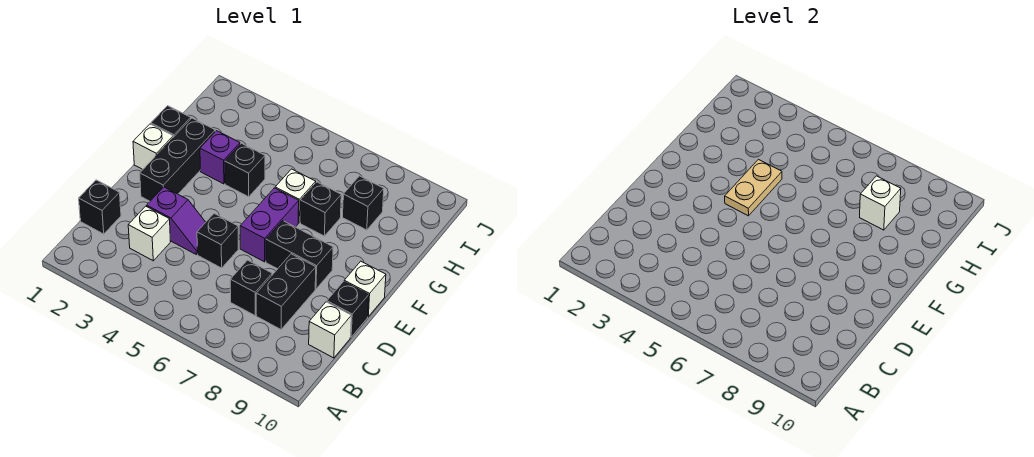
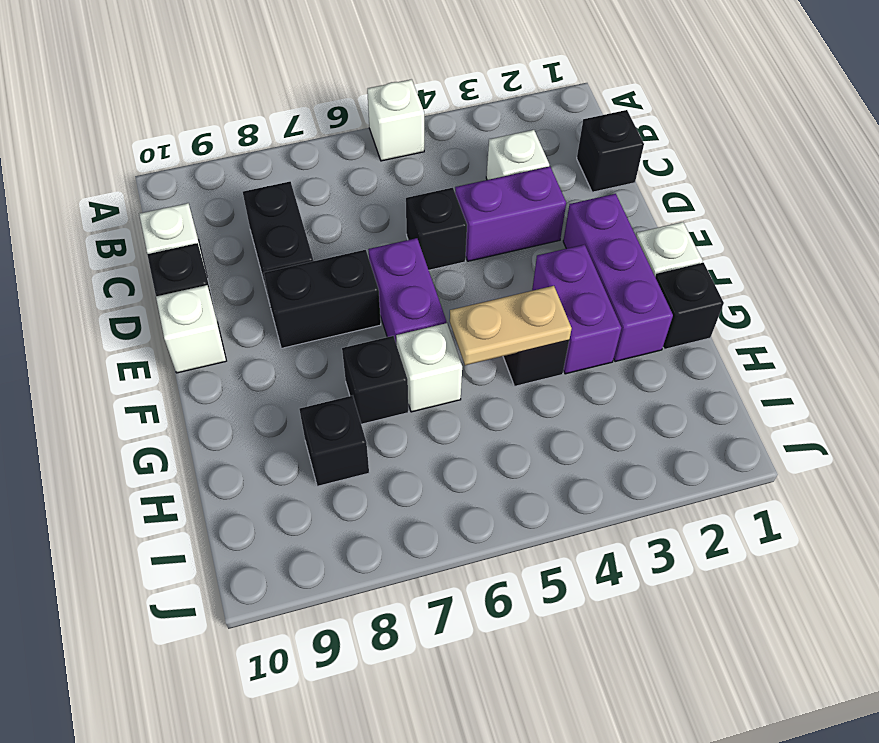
black 1x1 brick [230,260,272,315] -> none
purple 1x2 slope [147,187,206,254] -> purple 1x2 brick [455,166,566,261]
black 1x3 brick [140,118,215,201] -> purple 1x3 brick [563,194,673,362]
tan 1x2 plate [725,159,782,216] -> tan 1x2 plate turned to [450,286,572,365]
purple 1x1 brick [200,131,240,184] -> purple 1x2 brick [532,244,621,374]
white 1x1 brick [860,176,901,230] -> white 1x1 brick moved to [367,79,424,161]

